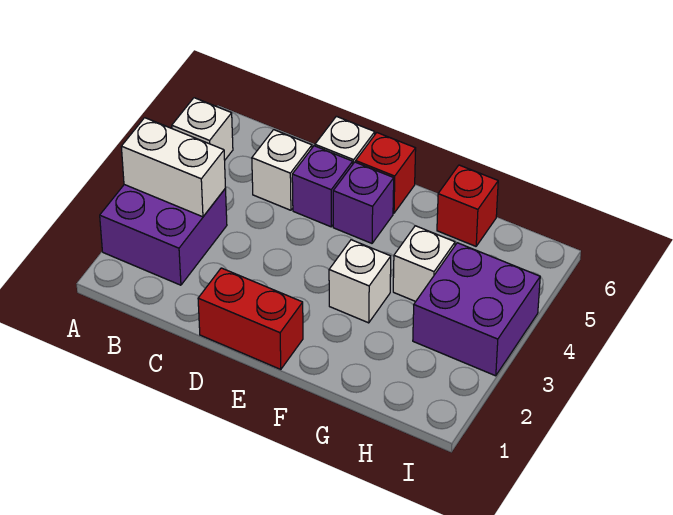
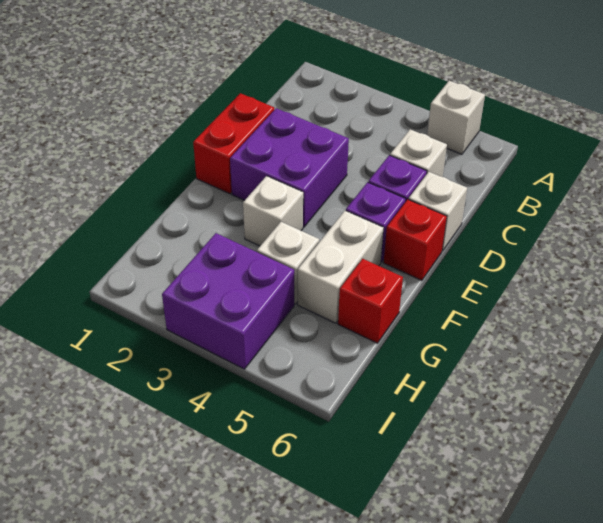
purple 2x2 brick [100,185,227,285] -> purple 2x2 brick moved to [230,108,349,227]
white 1x2 brick [121,118,225,217] -> white 1x2 brick moved to [298,211,384,323]

